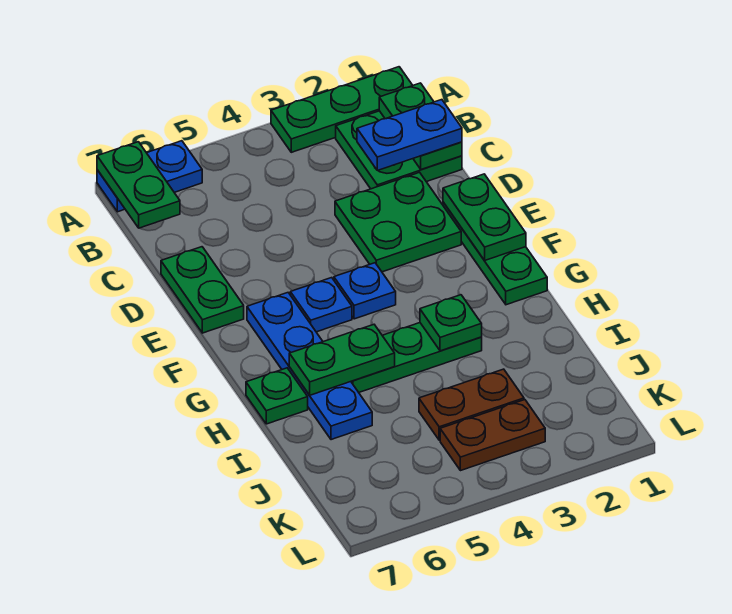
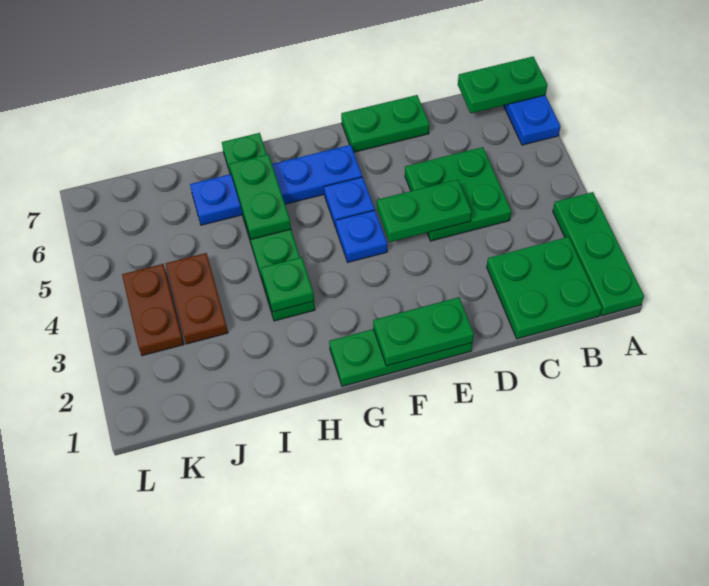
green 1x2 plate [379,83,462,169] -> green 1x2 plate moved to [377,179,472,242]
blue 1x2 plate [357,100,462,170] -> none
green 2x2 plate [335,172,461,272] -> green 2x2 plate moved to [405,147,511,241]

